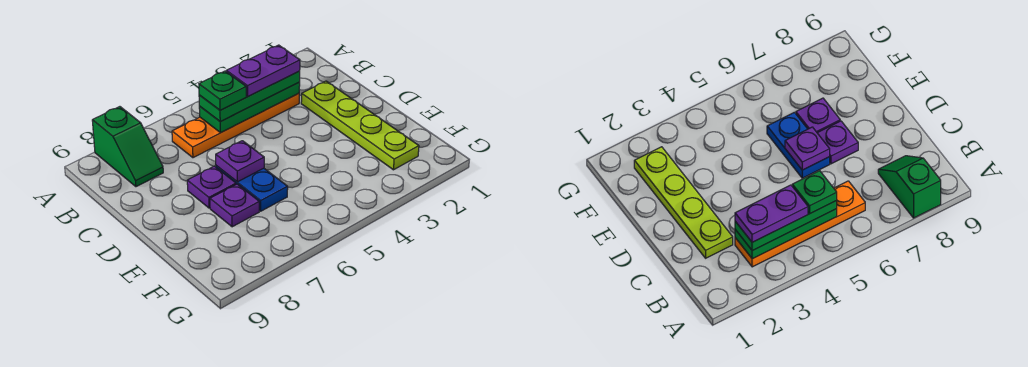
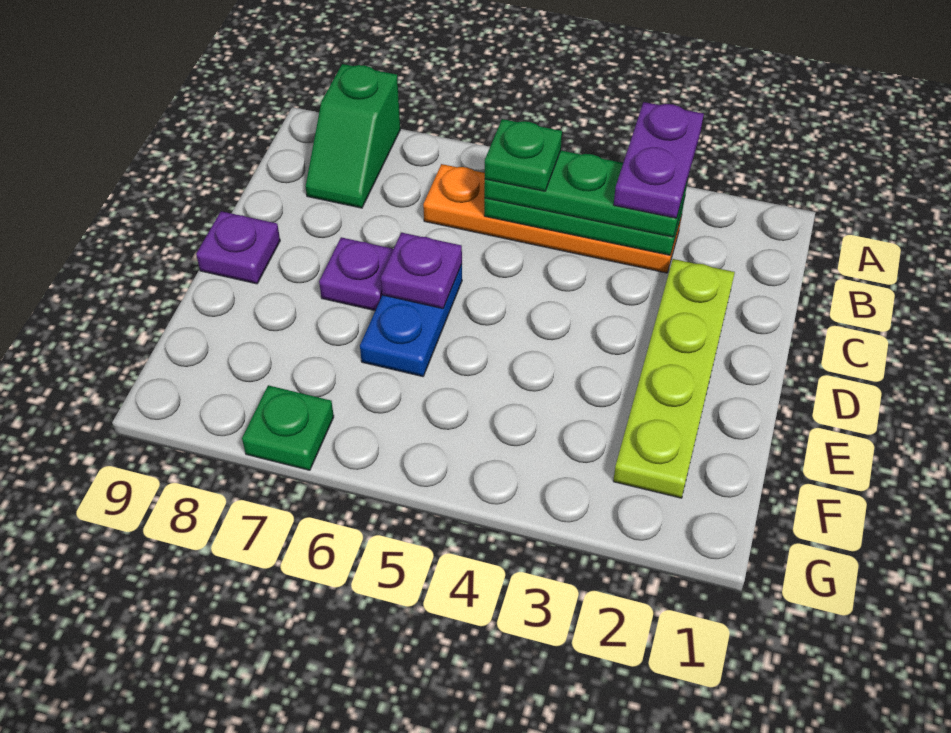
purple 1x2 plate [226,45,300,96] -> purple 1x2 plate turned to [614,102,704,218]
purple 1x1 plate [210,184,259,227] -> purple 1x1 plate moved to [196,211,280,284]
none -> green 1x1 plate [242,385,334,470]

